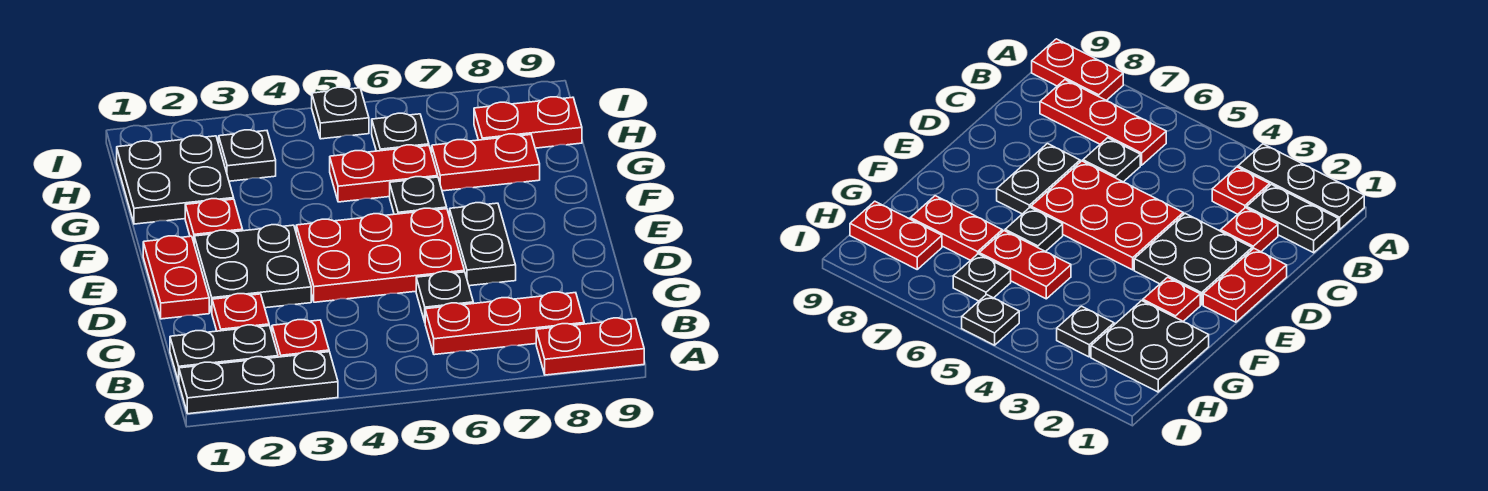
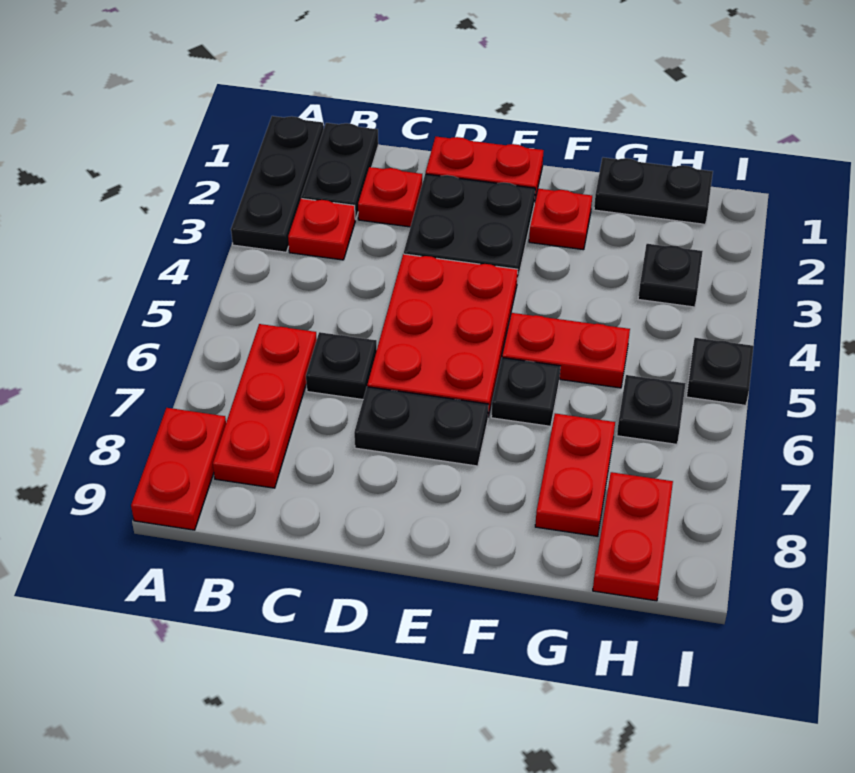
black 2x2 plate [117,136,234,224] -> black 1x2 plate [594,157,713,224]
red 1x2 plate [330,145,438,202] -> red 1x2 plate turned to [502,313,630,388]

